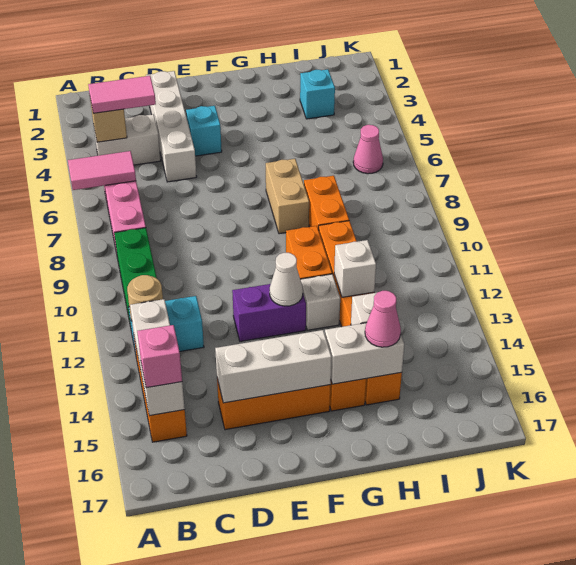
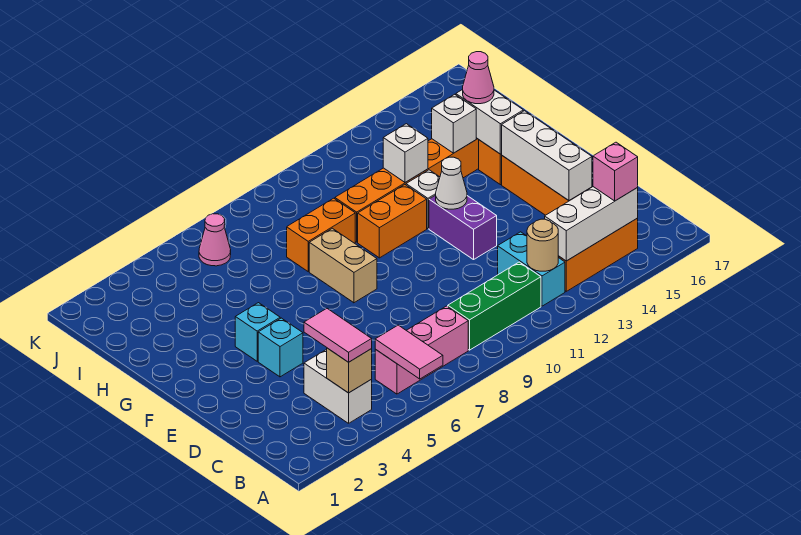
white 1x4 brick [146,71,197,182] -> none
tan 1x2 brick [266,159,309,234] -> tan 1x2 brick turned to [309,228,377,303]
cyan 1x1 brick [300,69,335,119] -> cyan 1x1 brick moved to [235,303,280,361]

